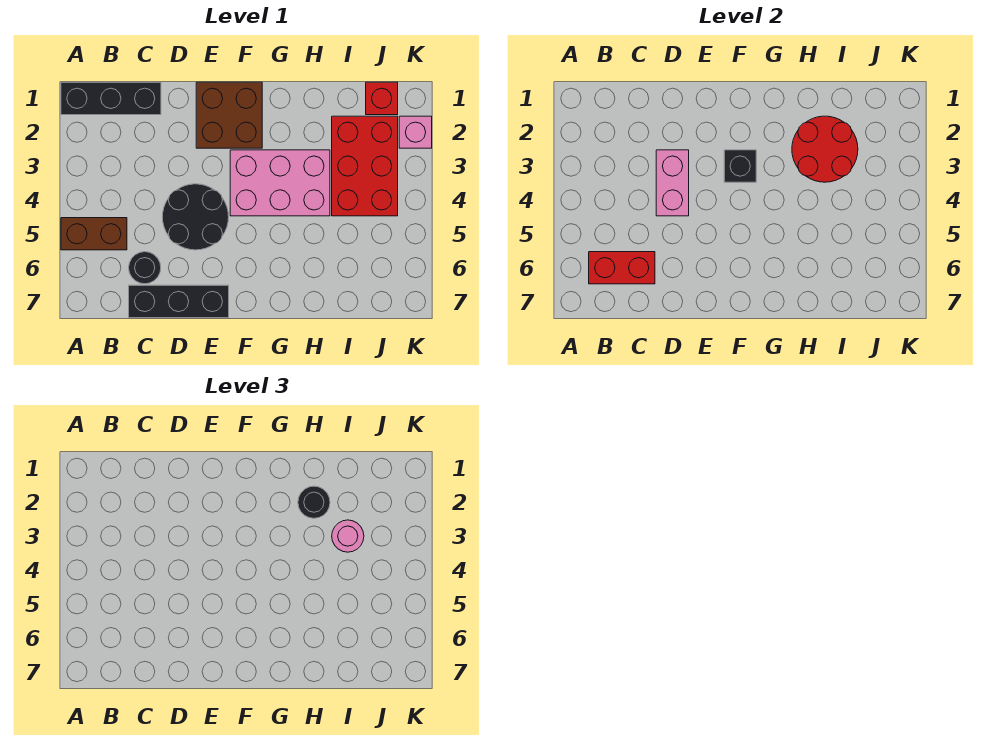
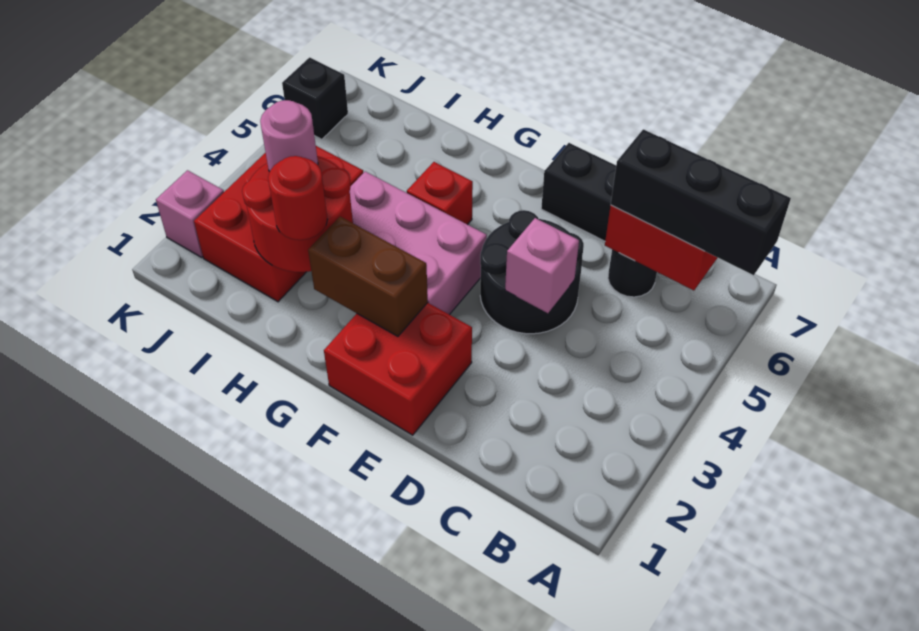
black 1x3 brick [61,82,161,115] -> black 1x3 brick moved to [611,129,791,275]
brown 1x2 brick [61,218,127,250] -> brown 1x2 brick moved to [308,217,428,336]
pink 1x2 brick [656,150,689,216] -> pink 1x1 brick [505,218,579,313]
brown 2x2 brick [196,82,262,148] -> red 2x2 brick [324,303,472,435]
black 1x1 brick [724,150,756,182] -> black 1x1 brick moved to [282,58,348,139]
black 1x1 round brick [298,486,330,518] -> red 1x1 round brick [268,156,328,240]
red 1x1 brick [366,82,398,115] -> red 1x1 brick moved to [407,162,473,225]

